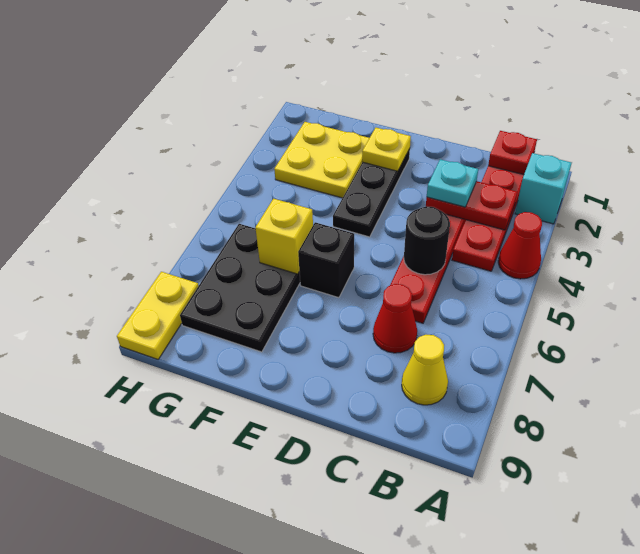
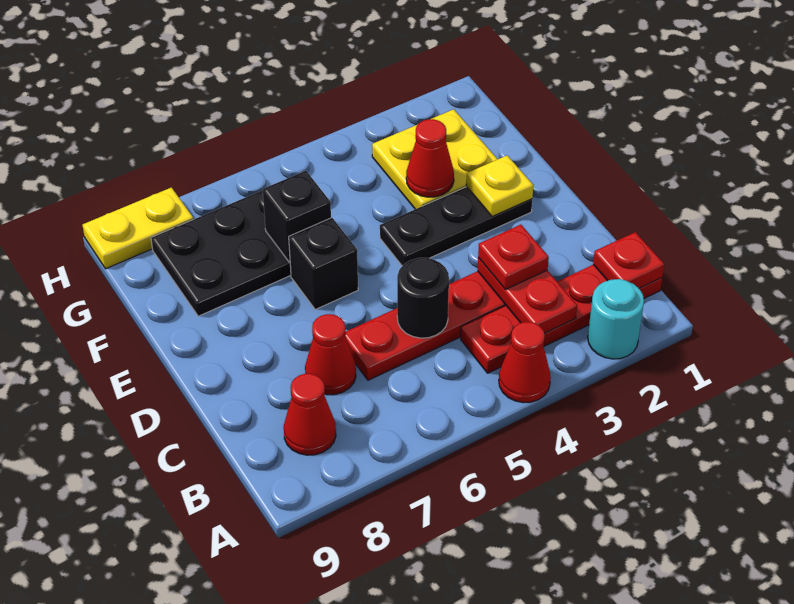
cyan 1x1 brick [515,153,572,224] -> cyan 1x1 round brick [588,279,644,359]
yellow 1x1 cone [402,335,448,405] -> red 1x1 cone [284,373,336,455]
cyan 1x1 plate [427,159,478,207] -> red 1x1 plate [478,225,549,289]
none -> red 1x1 cone [406,119,454,197]
yellow 1x1 brick [255,199,313,274] -> black 1x1 brick [263,171,331,262]

